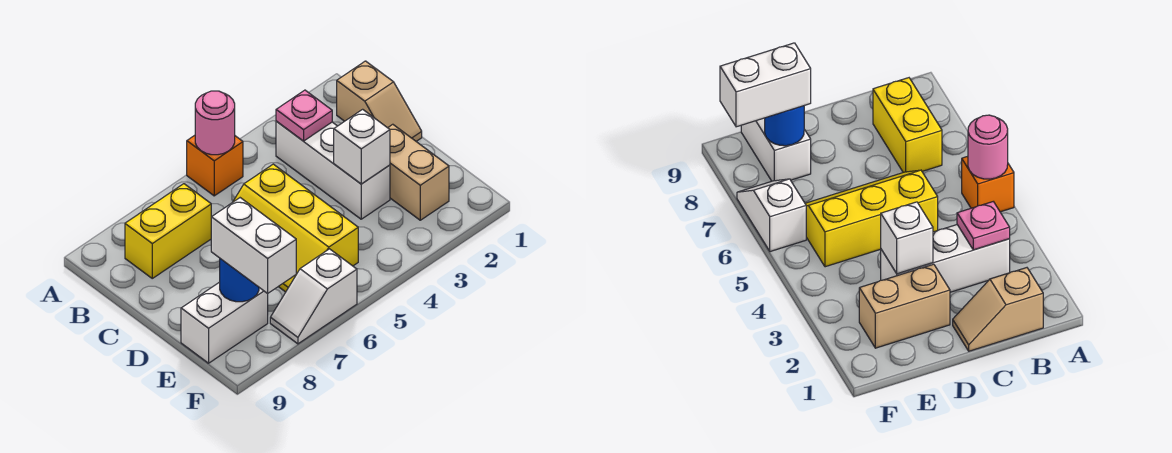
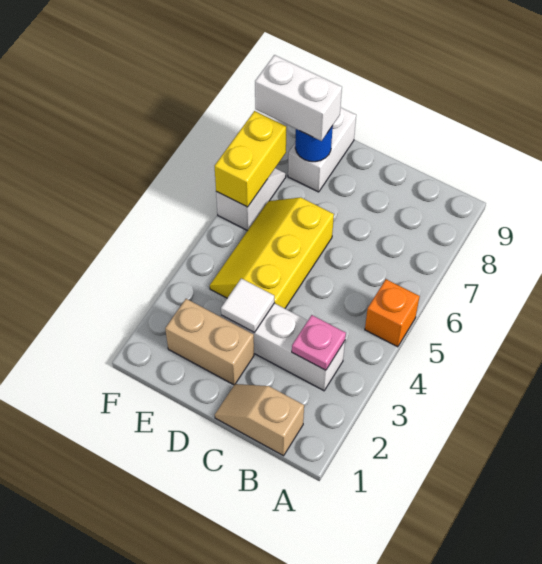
pink 1x1 round brick [195,91,235,155] -> none
yellow 1x2 brick [125,184,211,278] -> yellow 1x2 brick moved to [215,111,286,207]
yellow 2x3 slope [233,164,358,292] -> yellow 2x3 slope turned to [210,198,334,308]
white 1x1 brick [334,109,390,184] -> white 1x1 tile [221,278,274,333]

